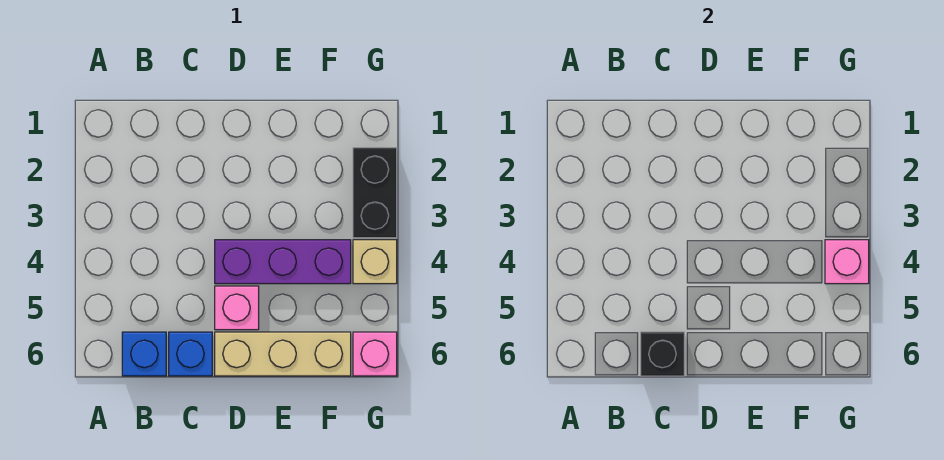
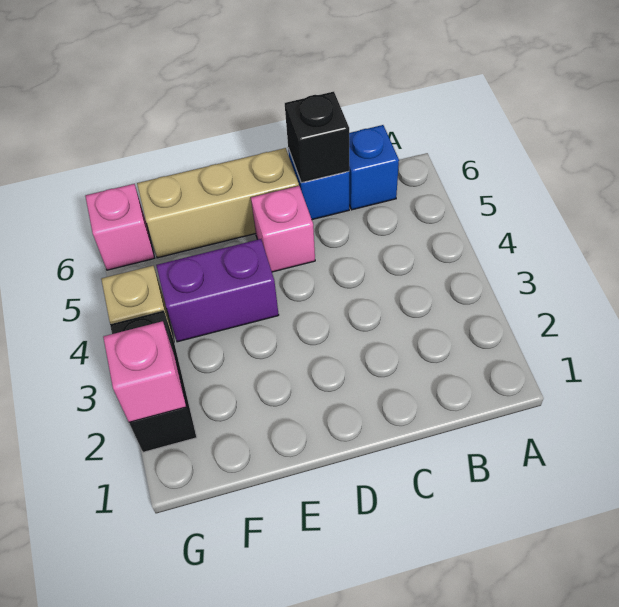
purple 1x3 brick [215,240,351,284] -> purple 1x2 brick [156,239,279,342]
pink 1x1 brick [825,240,869,284] -> pink 1x1 brick moved to [103,321,186,422]

